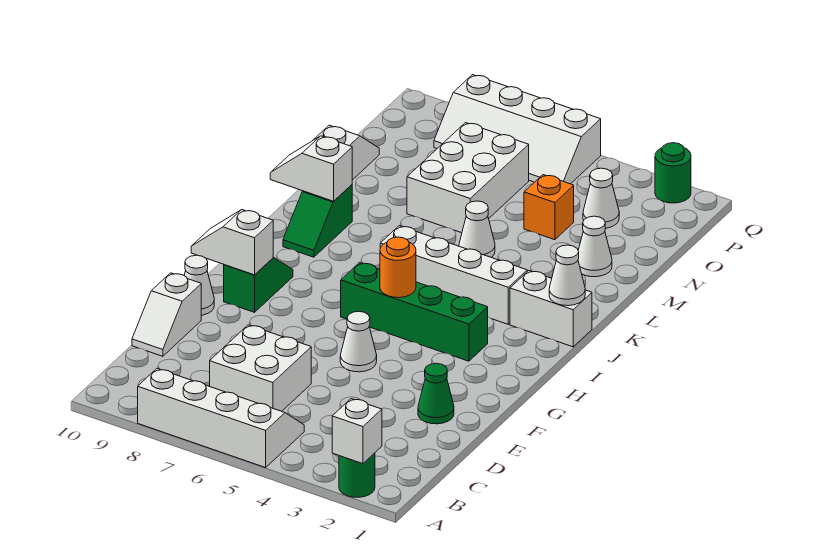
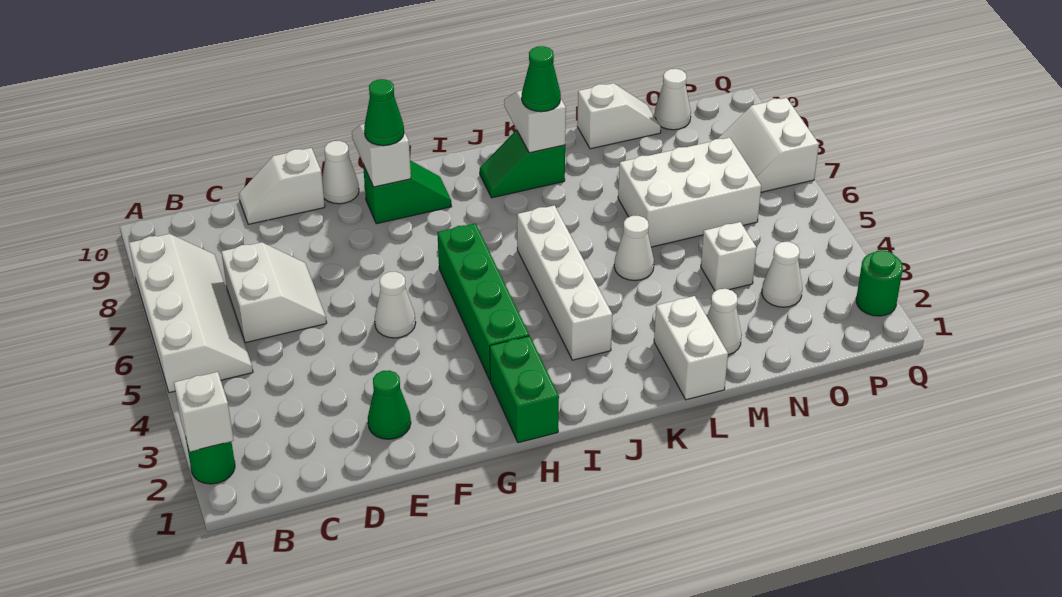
white 2x2 brick [210,325,311,411] -> white 2x2 slope [221,242,327,343]
none -> green 1x1 cone [364,79,404,146]
none -> green 1x2 brick [490,336,559,443]
orange 1x1 round brick [380,237,416,298] -> none
white 1x2 brick [510,271,592,347] -> white 1x2 brick moved to [654,296,728,400]
white 1x1 cone [549,245,585,306] -> white 1x1 cone moved to [654,69,691,130]
none -> green 1x1 cone [522,46,561,112]
orange 1x1 brick [524,175,574,240] -> white 1x1 brick [701,222,756,291]
white 2x4 slope [434,75,601,184] -> white 2x2 slope [718,98,819,192]

